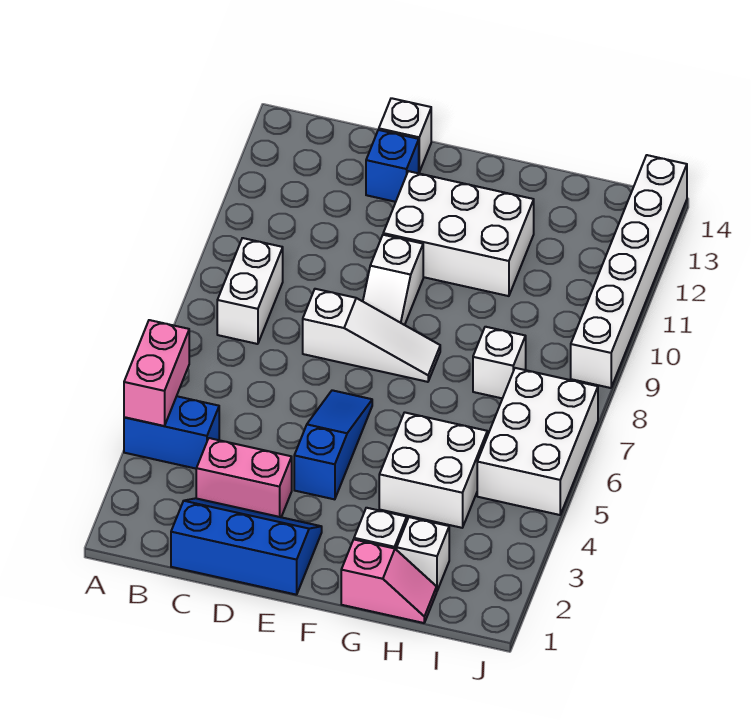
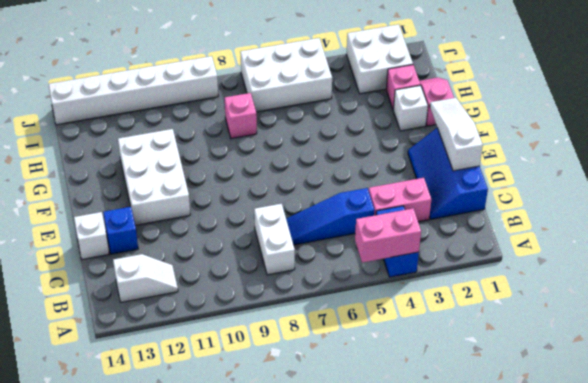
white 1x2 brick [217,238,283,344] -> white 1x2 brick turned to [254,204,295,275]
pink 1x2 brick [196,438,292,517] -> pink 1x2 brick turned to [369,178,431,222]
white 1x3 slope [303,289,440,382] -> white 1x3 slope moved to [430,98,483,171]
blue 1x3 slope [294,390,372,499] -> blue 1x3 slope moved to [286,188,375,245]
white 1x2 slope [363,235,423,325] -> white 1x2 slope moved to [113,254,178,302]
white 2x2 brick [379,412,487,528] -> white 2x2 brick moved to [346,24,413,94]
white 1x1 brick [397,517,449,591] -> pink 1x1 brick [386,65,420,109]
white 1x1 brick [473,327,526,398] -> pink 1x1 brick [225,93,257,139]

